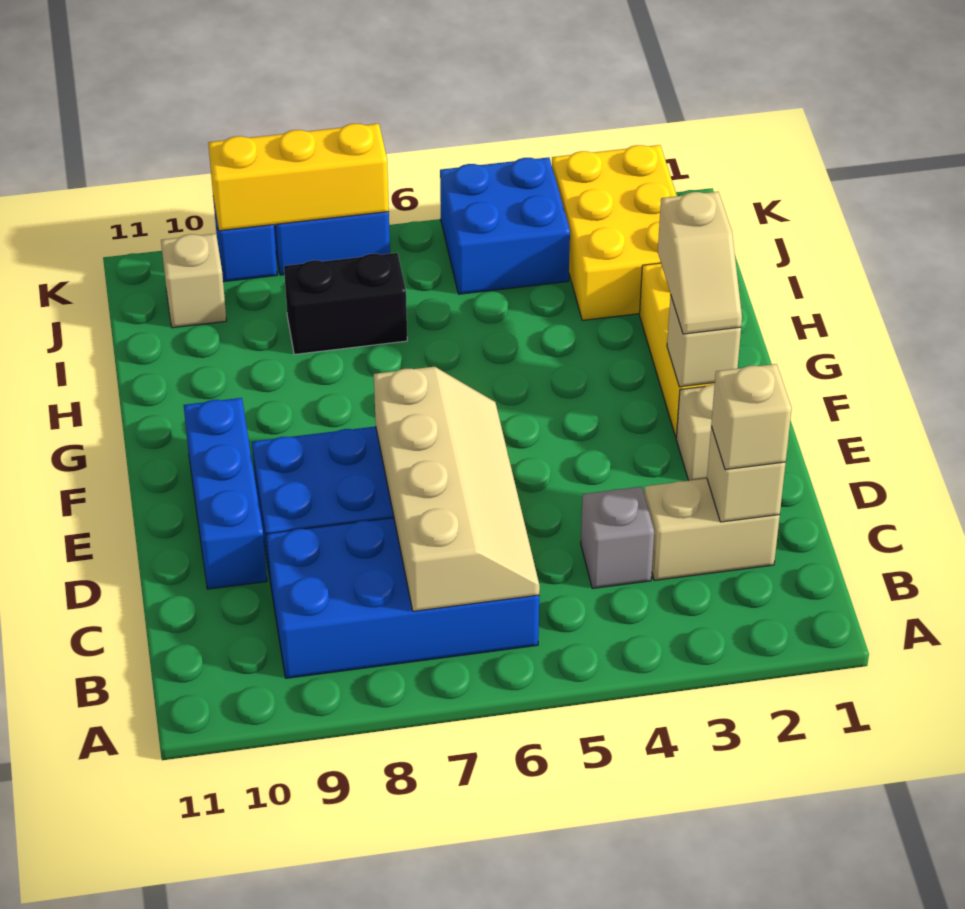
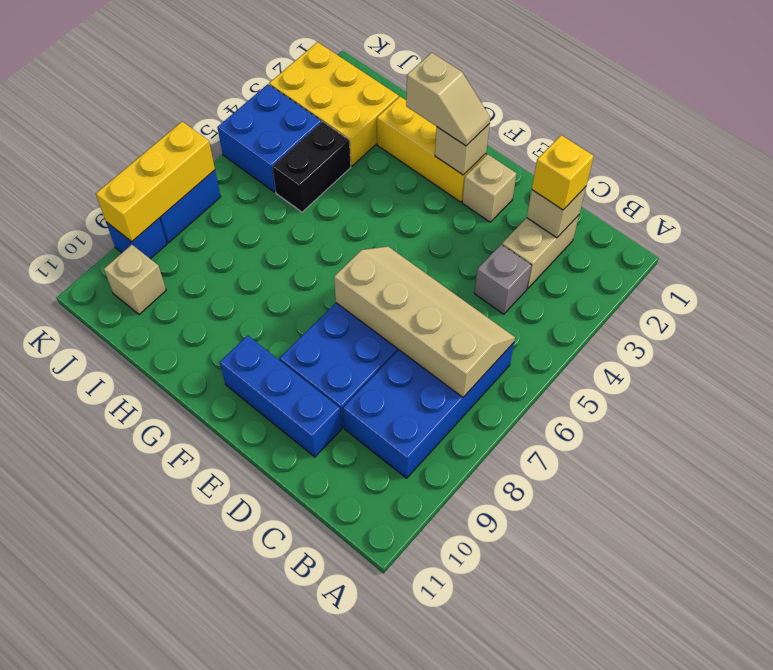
tan 1x1 brick [711,364,792,470] -> yellow 1x1 brick [532,135,594,210]
black 1x2 brick [284,253,407,354] -> black 1x2 brick moved to [272,122,351,212]

